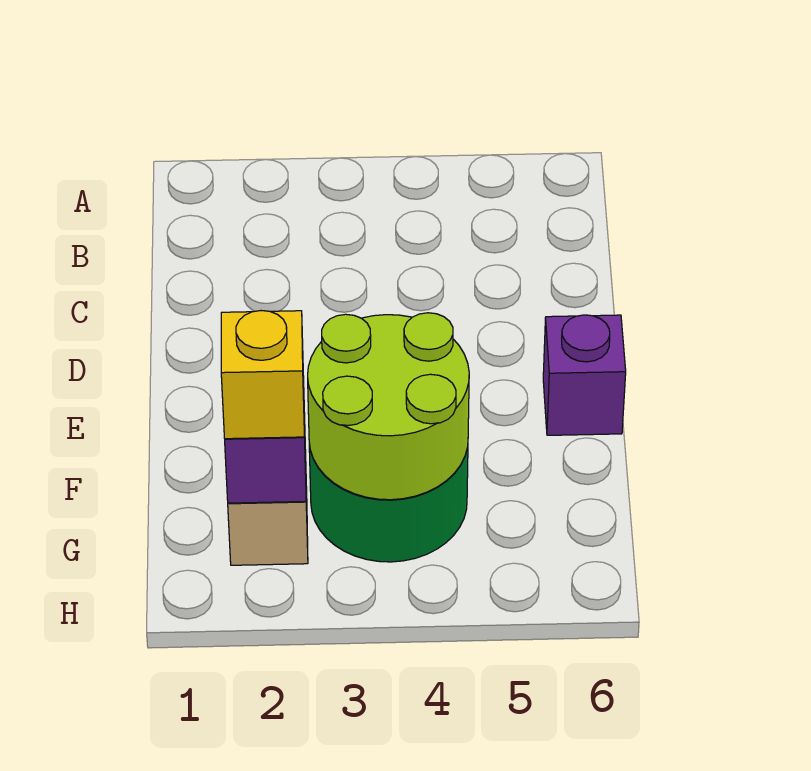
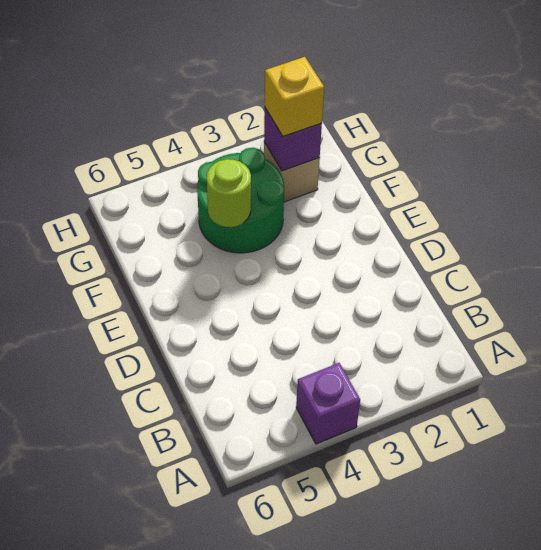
purple 1x1 brick [543,315,626,435] -> purple 1x1 brick moved to [296,363,360,444]
lime 2x2 round brick [308,313,469,500] -> lime 1x1 round brick [207,159,251,227]

